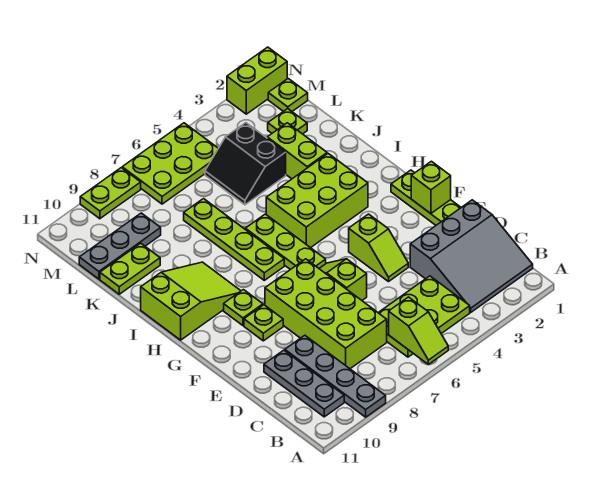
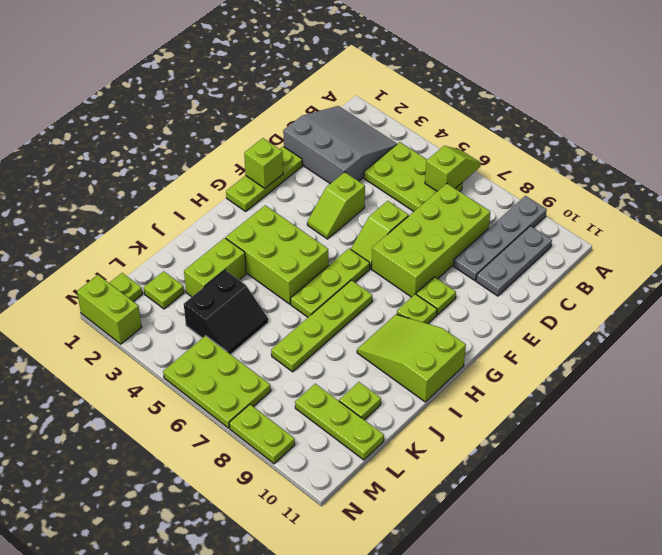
lime 1x2 slope [349,214,408,282] -> lime 1x2 slope turned to [307,172,365,239]
lime 1x2 plate [100,243,160,294] -> lime 1x1 plate [339,382,381,420]
grey 1x3 plate [79,213,161,279] -> lime 1x3 plate [295,384,384,460]

